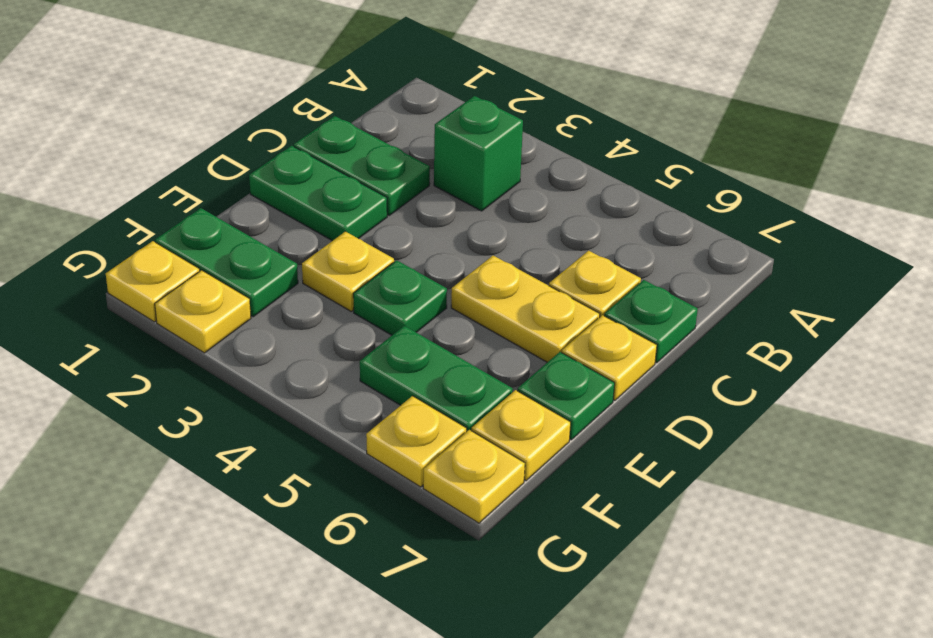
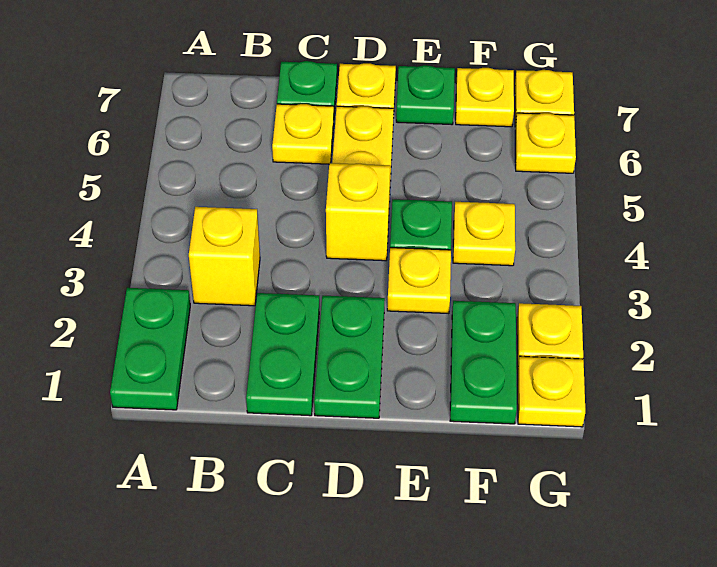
green 1x1 brick [434,96,523,211] -> yellow 1x1 brick [189,207,260,306]
none -> yellow 1x1 brick [326,163,390,261]
none -> yellow 1x1 plate [453,202,515,266]
green 1x2 plate [360,326,513,432] -> green 1x2 plate moved to [110,288,190,410]

